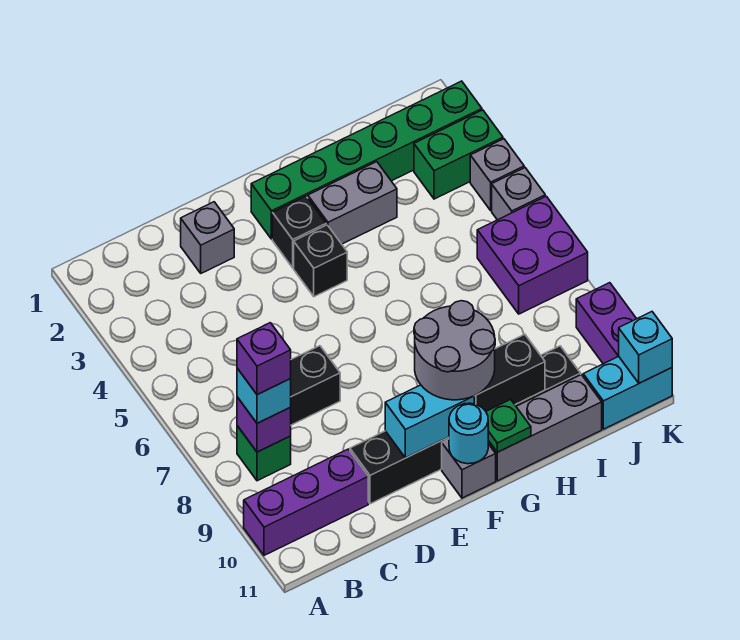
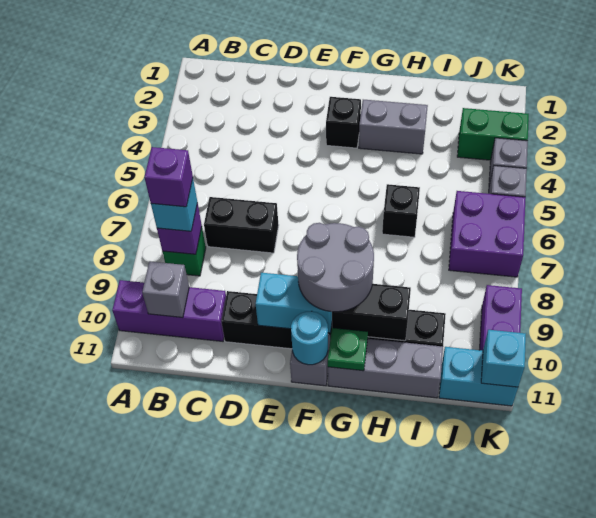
grey 1x1 brick [181,202,234,273] -> grey 1x1 brick moved to [142,261,189,318]
green 1x6 brick [251,81,482,239] -> none
black 1x1 brick [294,225,347,297] -> black 1x1 brick moved to [382,184,420,237]

